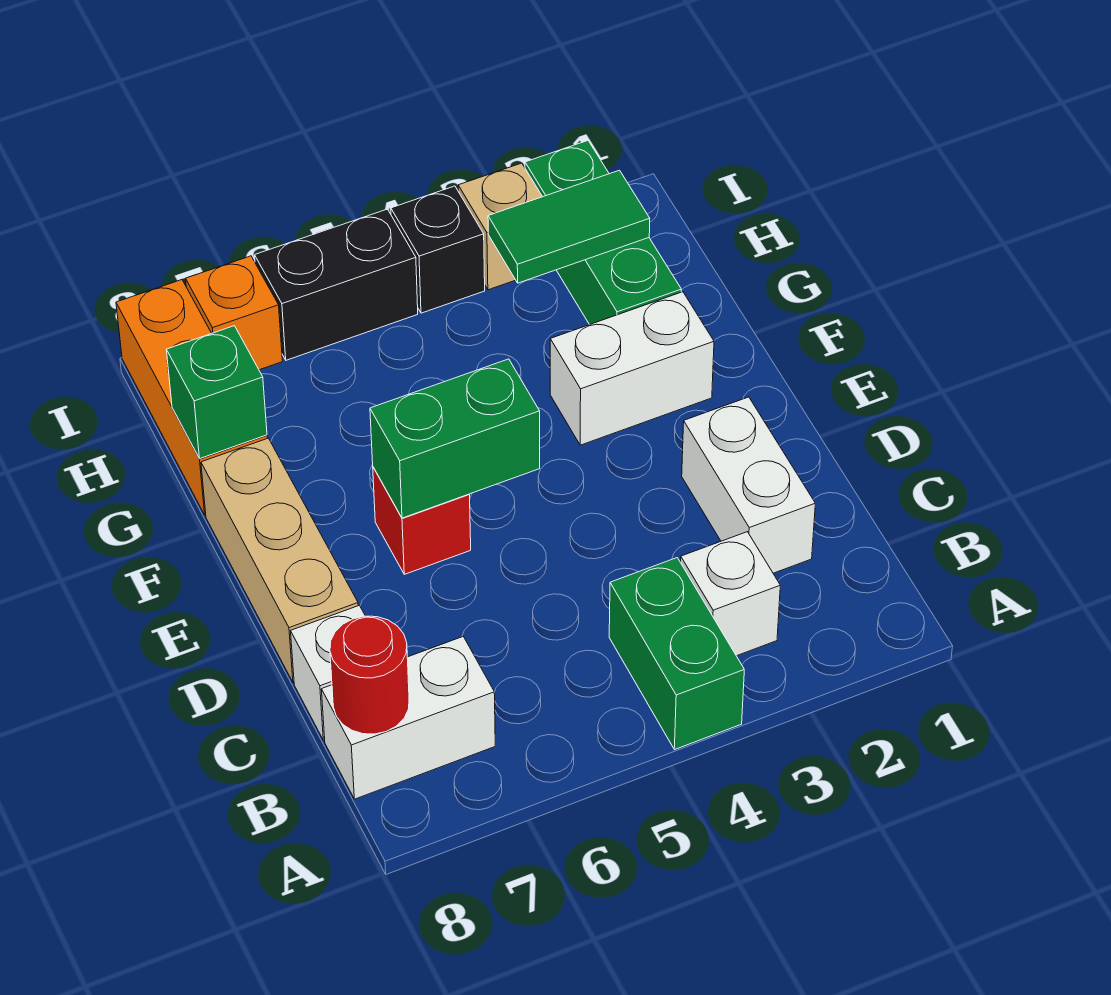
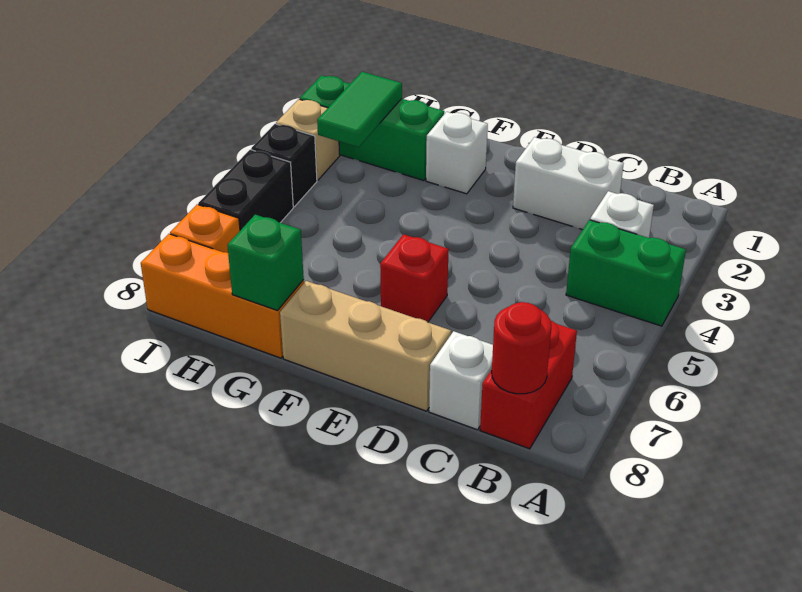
white 1x2 brick [321,637,495,799] -> red 1x2 brick [480,321,577,449]
green 1x2 brick [370,359,540,518] -> none
white 1x2 brick [550,292,714,445] -> white 1x1 brick [426,112,488,194]

